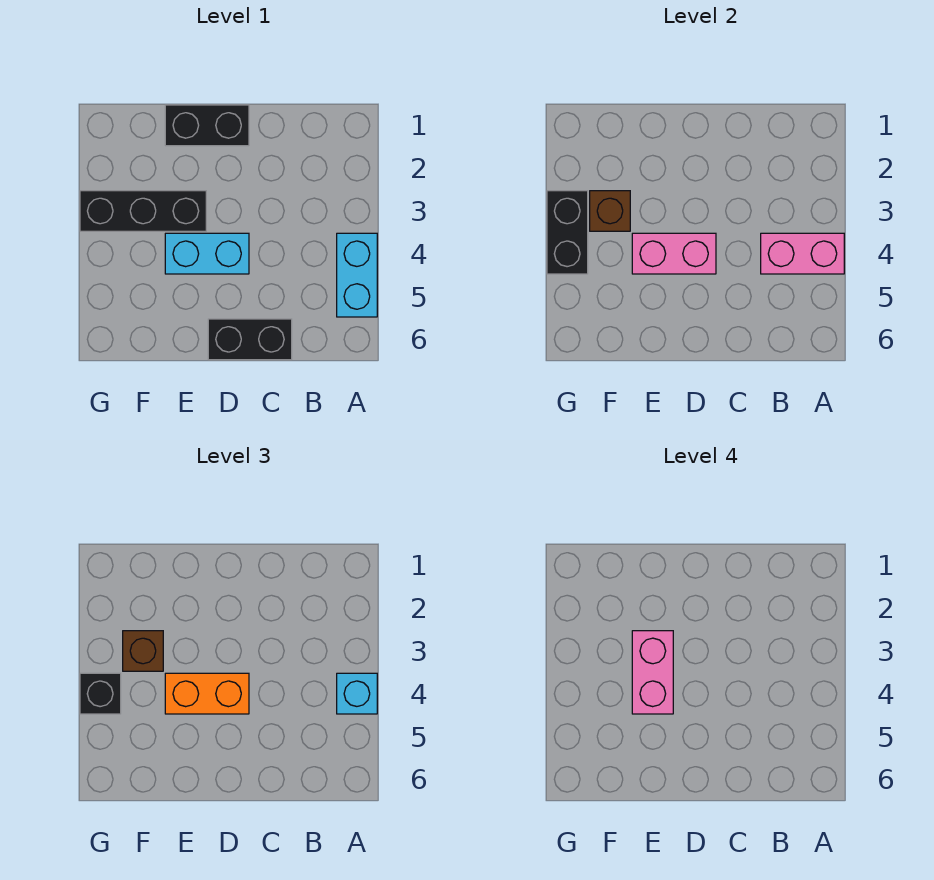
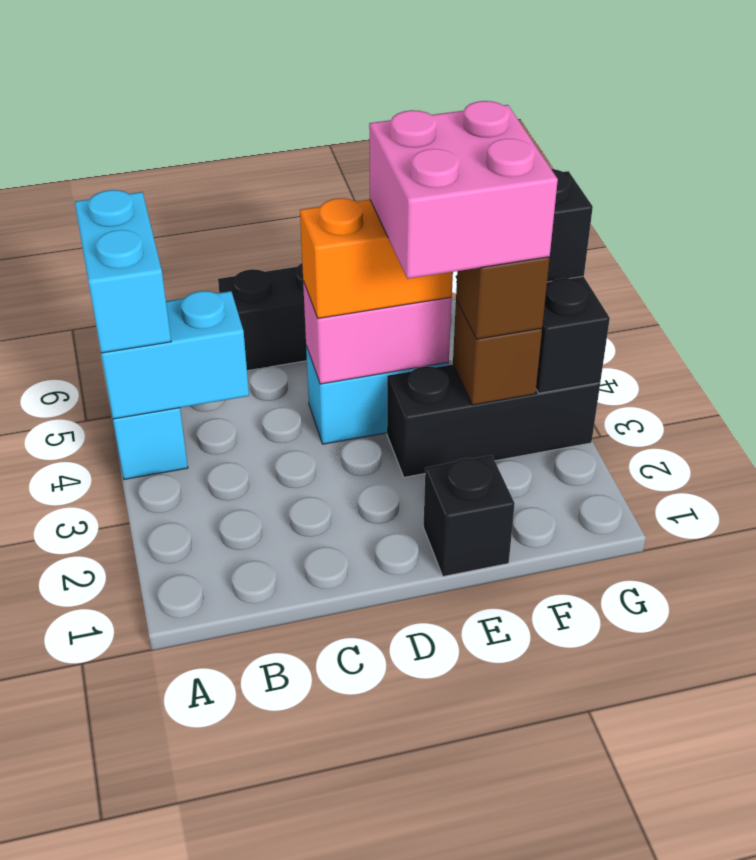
pink 1x2 brick [761,233,844,274] -> cyan 1x2 brick [101,291,249,419]
cyan 1x1 brick [337,673,377,714] -> cyan 1x2 brick [75,190,171,353]
black 1x2 brick [165,105,249,146] -> black 1x1 brick [423,455,515,576]
pink 1x2 brick [632,631,673,714] -> pink 2x2 brick [369,101,558,279]

